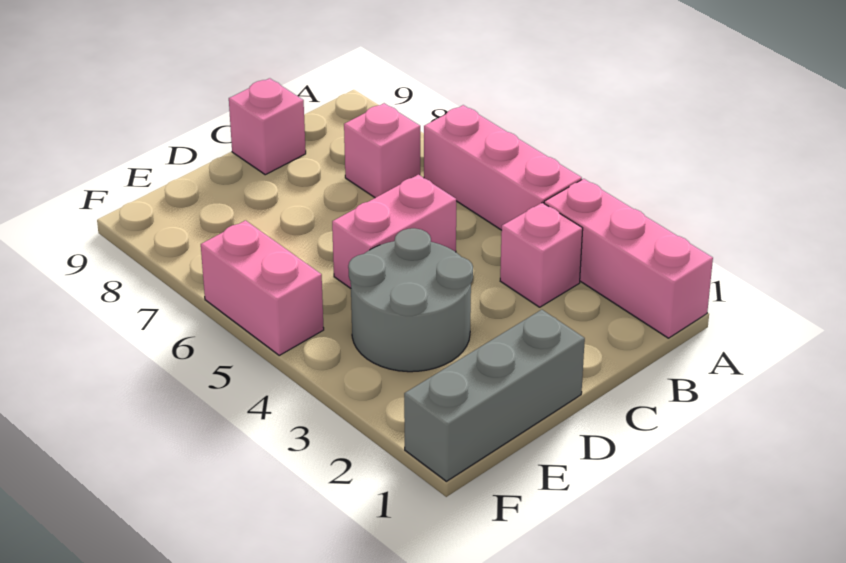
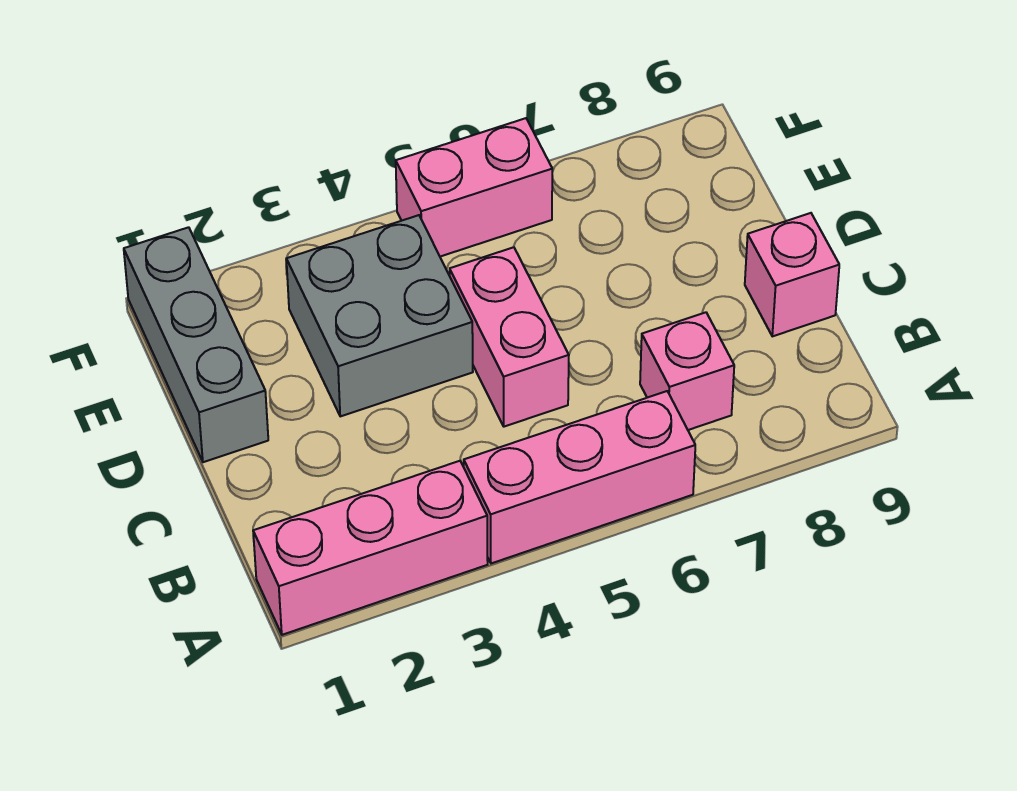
pink 1x1 brick [500,203,583,307] -> none
grey 2x2 round brick [348,228,473,372] -> grey 2x2 brick [286,215,473,416]

